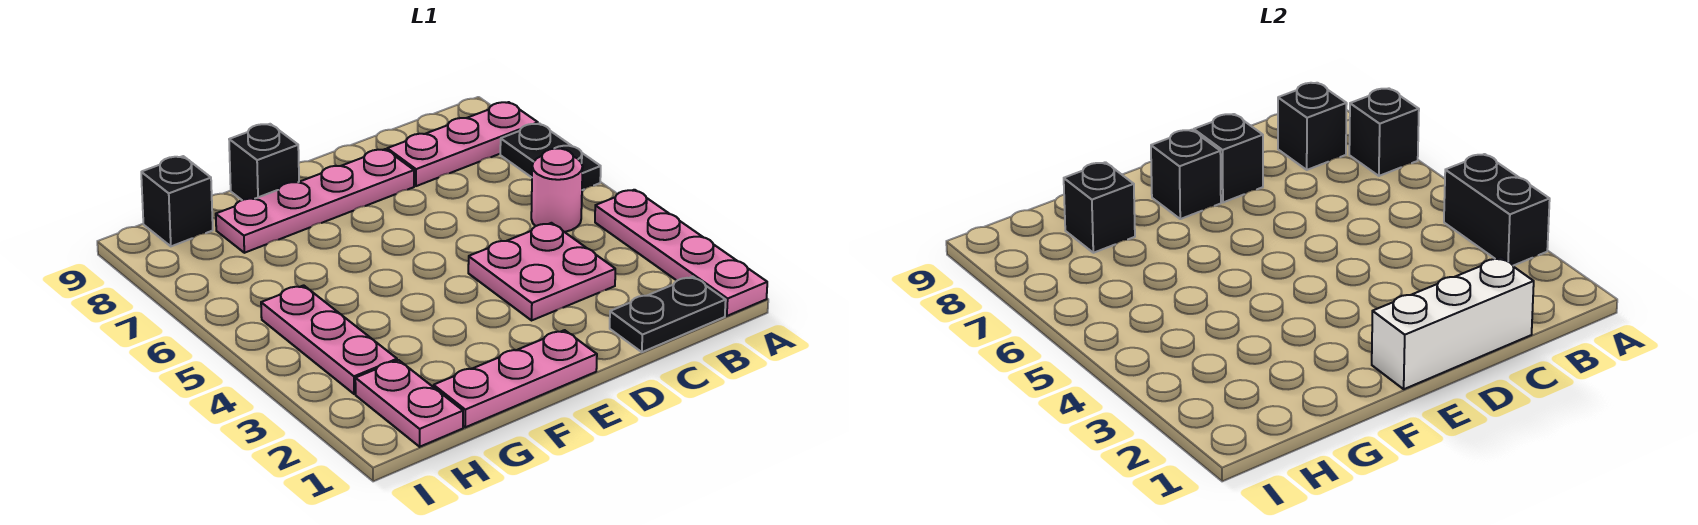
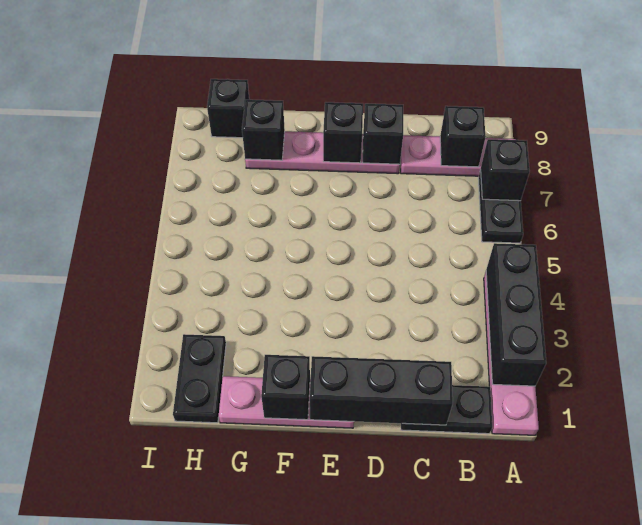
black 1x2 brick [1444,154,1550,266] -> black 1x3 brick [486,243,546,386]
pink 1x1 round brick [531,149,582,232] -> none
white 1x3 brick [1372,258,1534,389] -> black 1x3 brick [310,356,453,425]
pink 2x2 plate [468,223,615,320] -> none
black 1x1 brick [229,124,299,200] -> black 1x1 brick moved to [261,355,310,420]
pink 1x2 plate [355,360,463,447] -> black 1x2 plate [173,334,226,423]
pink 1x3 plate [261,285,397,394] -> none

